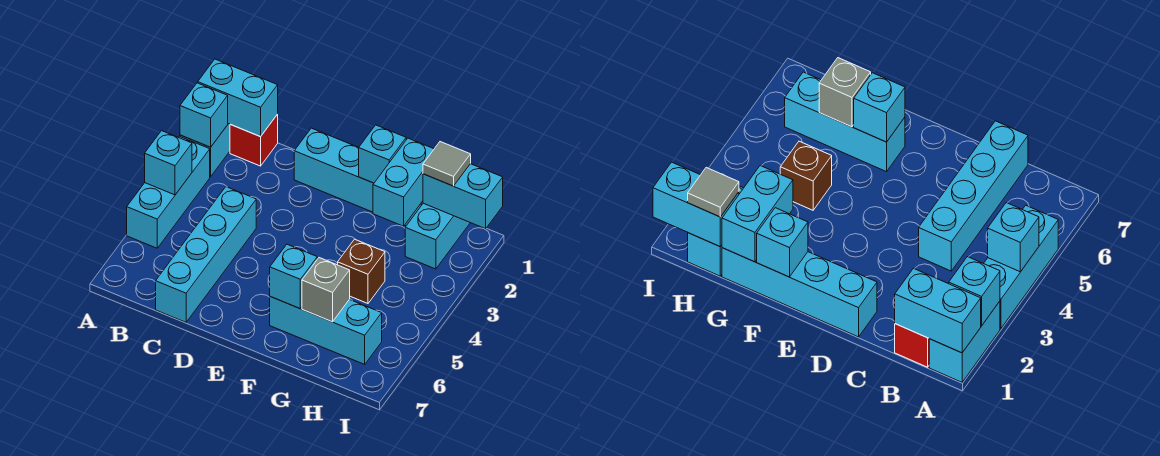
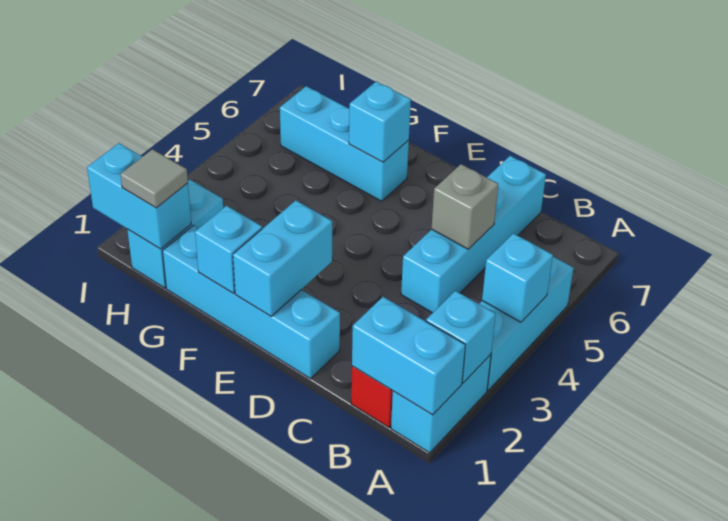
cyan 1x2 brick [373,138,434,226] -> cyan 1x2 brick moved to [233,200,332,316]
brown 1x1 brick [338,239,385,303] -> none
grey 1x1 brick [302,258,350,322] -> grey 1x1 brick moved to [431,164,498,249]

